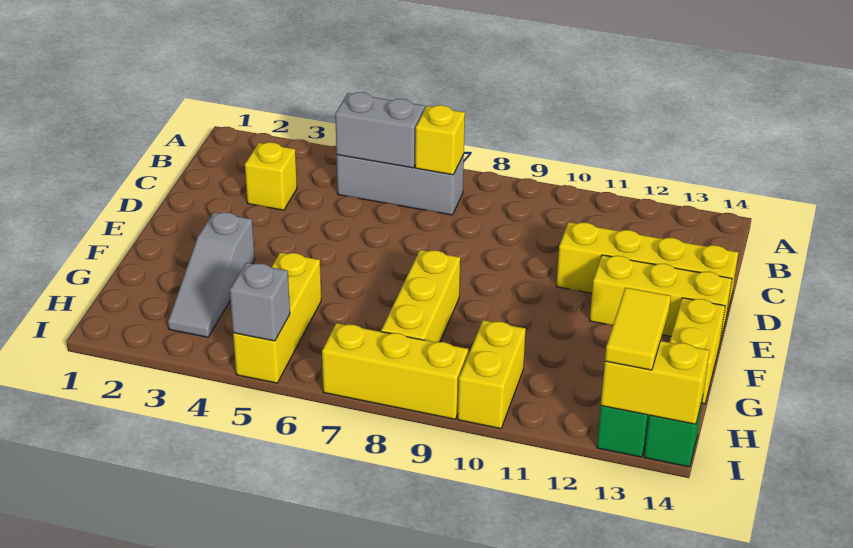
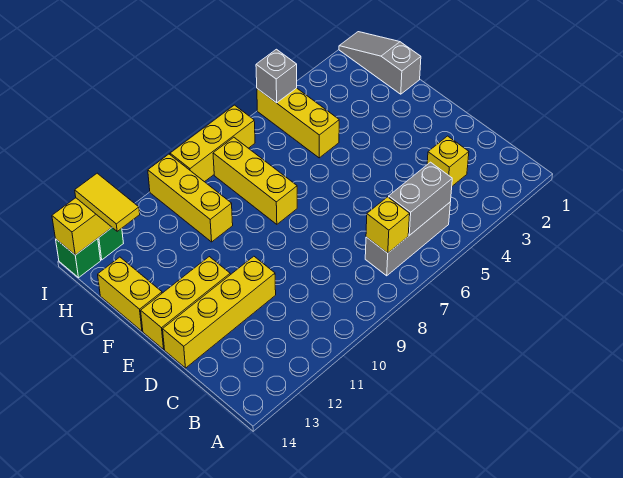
grey 1x3 slope [168,212,255,337] -> grey 1x3 slope moved to [339,32,421,94]
yellow 1x2 brick [458,320,526,429] -> yellow 1x3 brick [148,154,233,242]

